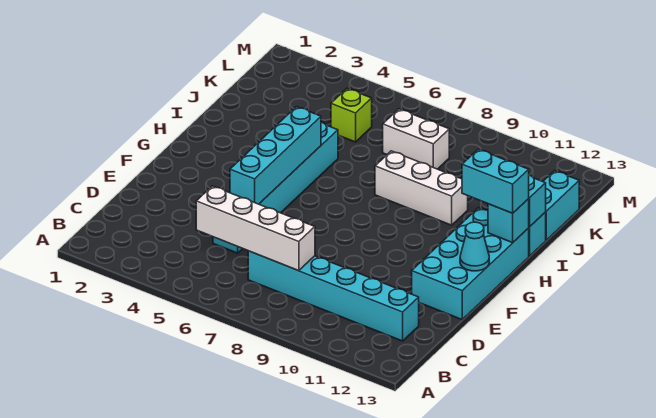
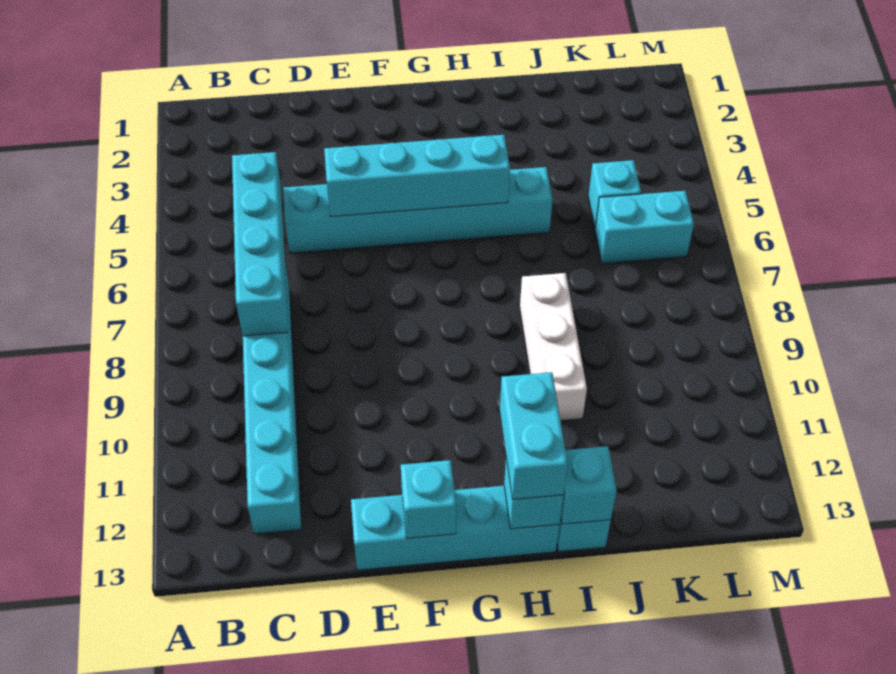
white 1x4 brick [196,186,315,271] -> cyan 1x4 brick [232,152,288,336]
cyan 2x4 brick [412,208,529,320] -> cyan 1x4 brick [351,486,559,570]
cyan 1x1 cone [460,222,489,271] -> cyan 1x1 brick [401,460,456,538]
cyan 1x2 brick [543,171,579,240] -> cyan 1x2 brick moved to [595,191,694,263]
lime 1x1 brick [331,89,372,142] -> cyan 1x1 brick [588,160,641,228]
white 1x2 brick [383,109,449,169] -> none

